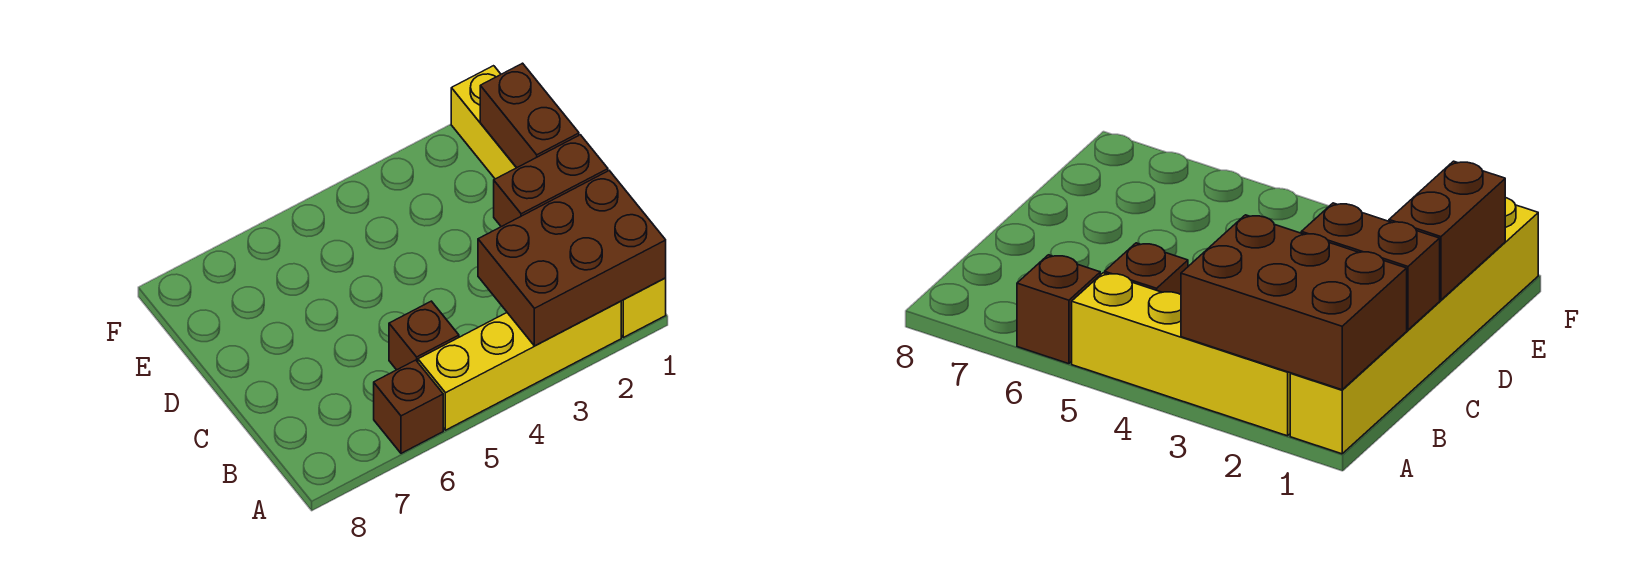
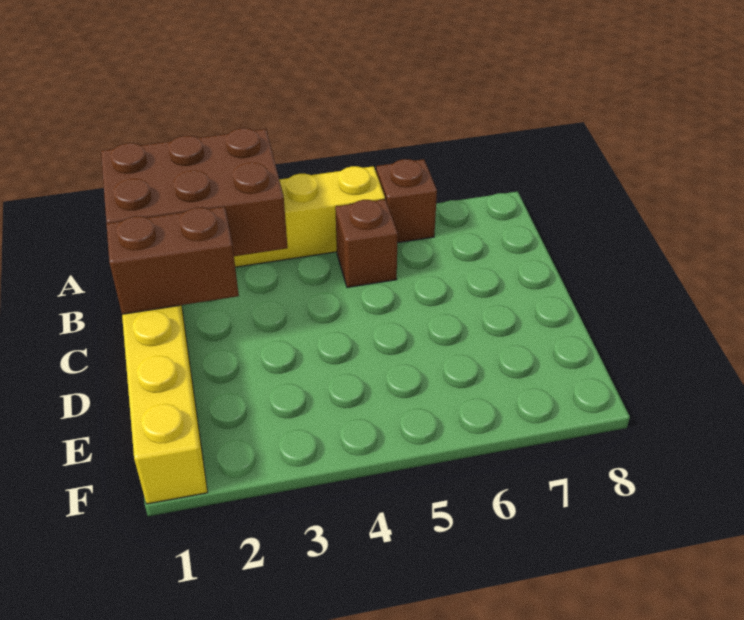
brown 1x2 brick [480,63,579,168] -> none

